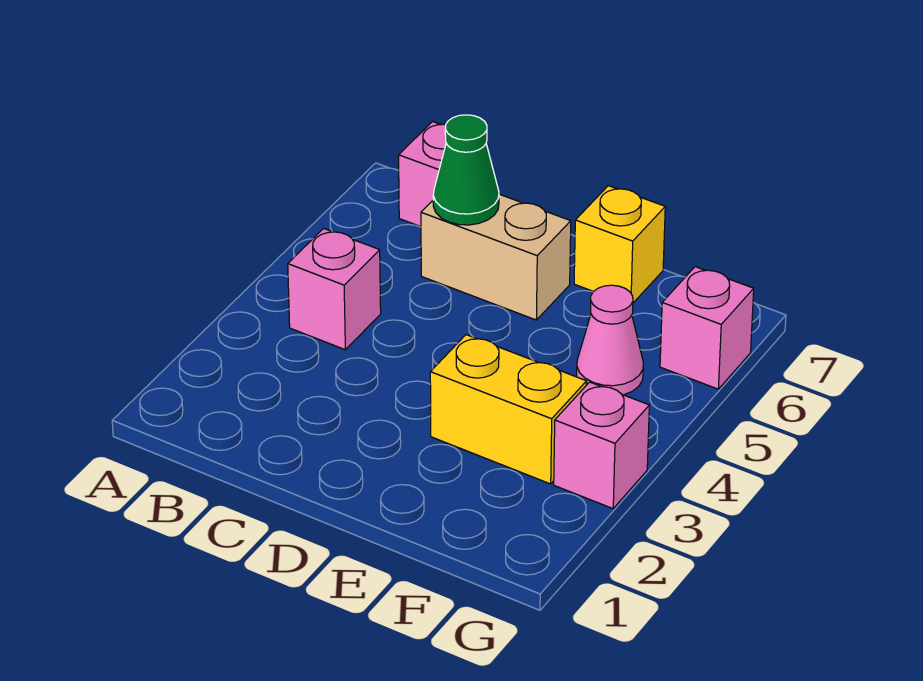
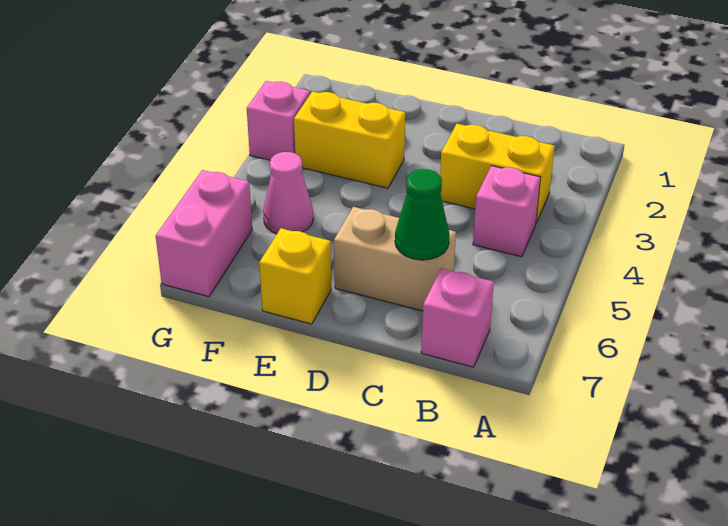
none -> yellow 1x2 brick [440,124,555,223]
pink 1x1 brick [660,267,754,389] -> pink 1x2 brick [156,170,252,297]

